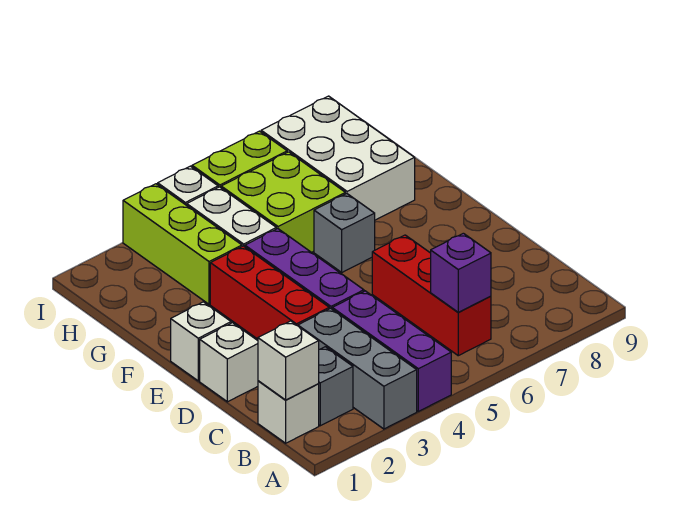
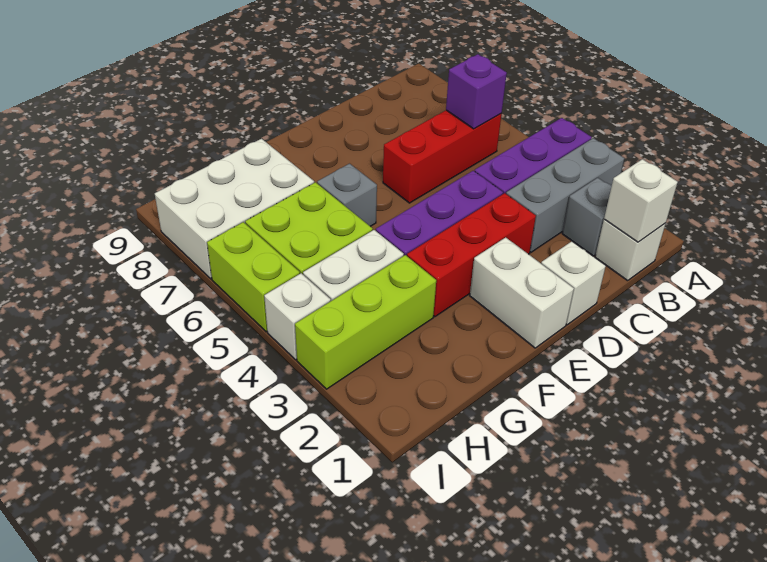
white 1x1 brick [171,302,231,381] -> white 1x2 brick [470,237,574,348]

